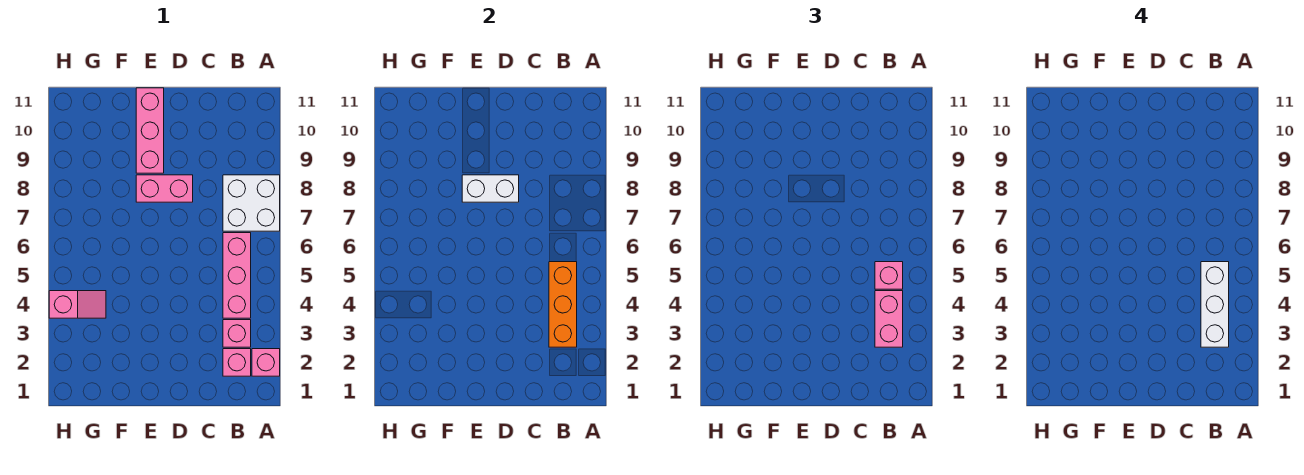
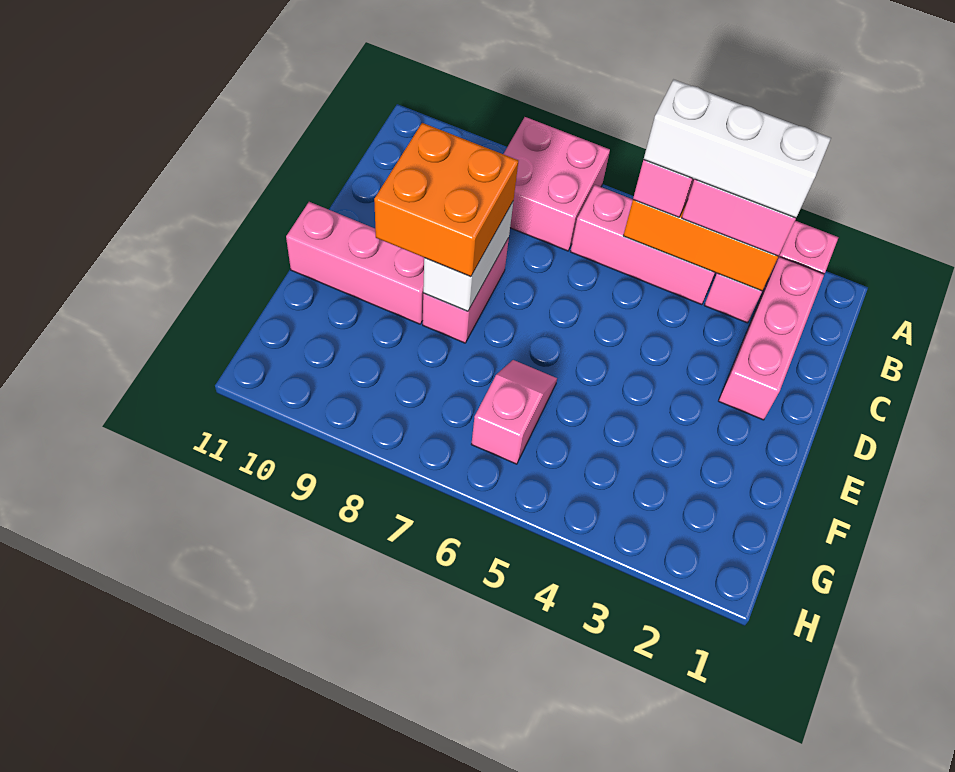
white 2x2 brick [223,175,280,231] -> pink 2x2 brick [504,117,610,251]
pink 1x1 brick [223,349,251,376] -> pink 1x3 brick [719,257,824,420]
none -> orange 2x2 brick [374,123,518,277]
pink 1x2 slope [49,291,106,318] -> pink 1x2 slope moved to [471,360,557,464]

